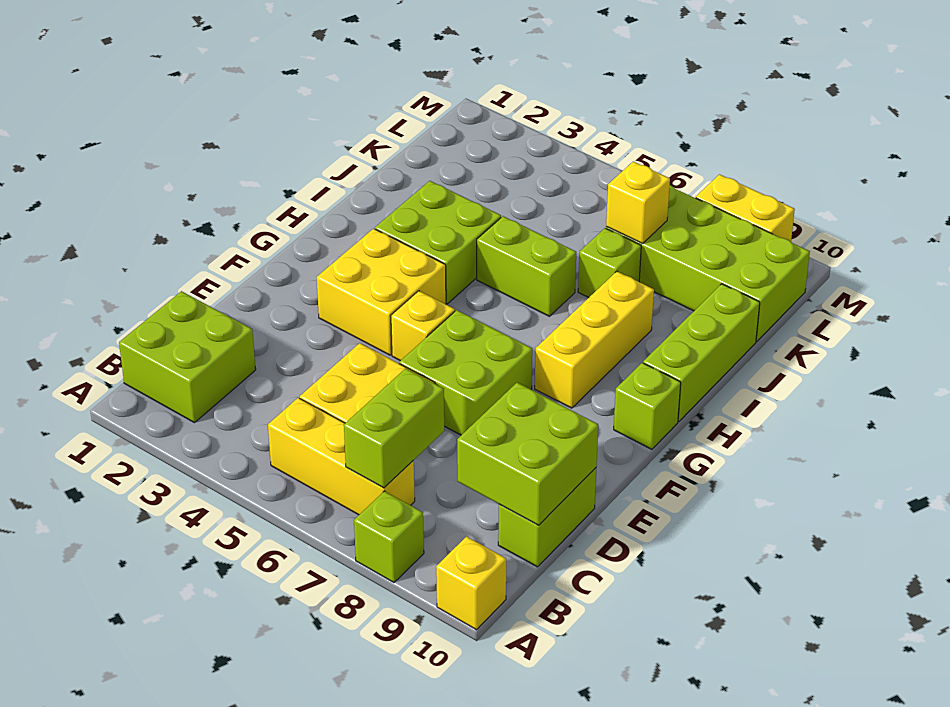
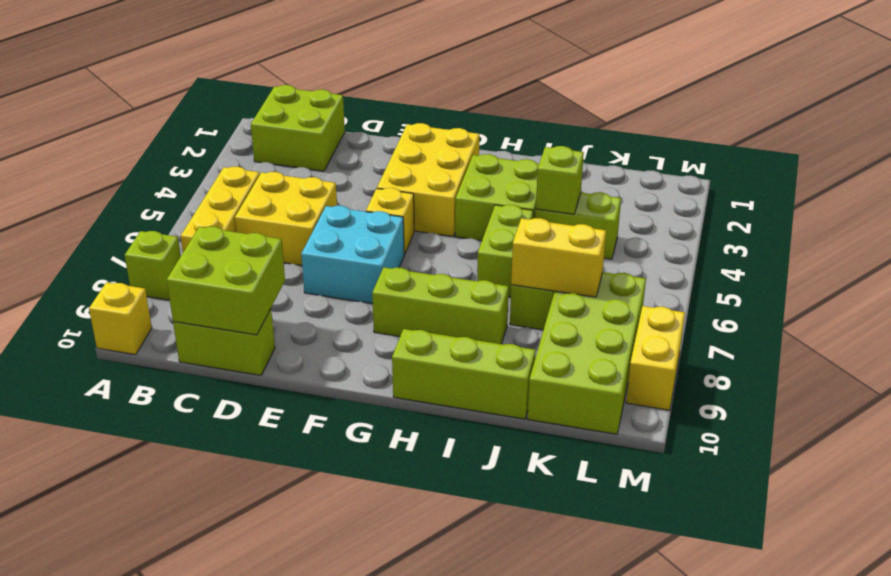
lime 1x2 brick [344,368,444,488] -> lime 1x2 brick moved to [535,192,621,259]
lime 2x2 brick [399,310,532,435] -> cyan 2x2 brick [301,206,405,304]
yellow 2x2 brick [317,229,446,355] -> yellow 2x3 brick [377,123,479,236]
yellow 1x3 brick [535,271,654,408] -> lime 1x3 brick [372,267,509,344]
lime 1x1 brick [614,363,681,449] -> lime 1x1 brick moved to [536,146,584,214]
yellow 1x1 brick [606,161,670,244] -> yellow 1x2 brick [511,218,606,297]

